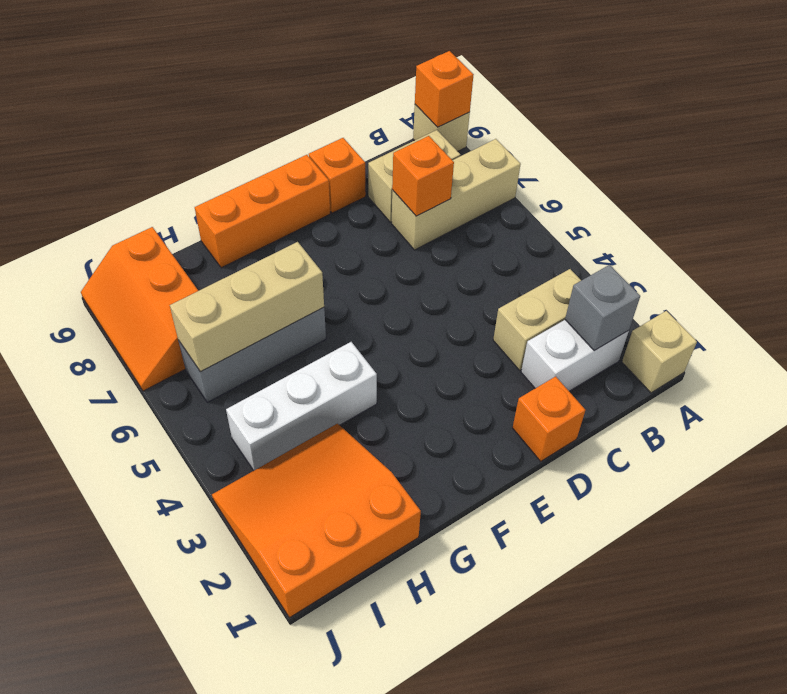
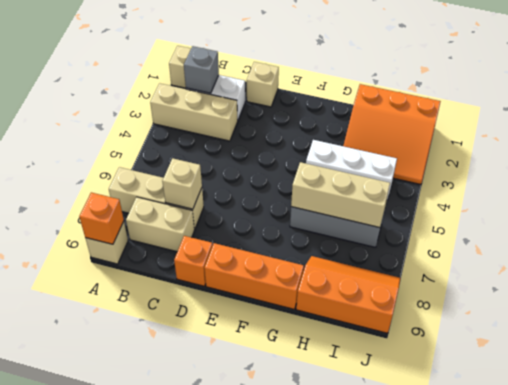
tan 1x2 brick [493,269,581,370] -> tan 1x3 brick [150,83,238,141]
orange 1x1 brick [392,136,454,216] -> tan 1x1 brick [162,158,202,209]
orange 1x1 brick [513,376,585,461] -> tan 1x1 brick [247,62,279,107]
orange 2x3 slope [81,227,198,391] -> orange 2x3 slope turned to [296,256,400,333]

